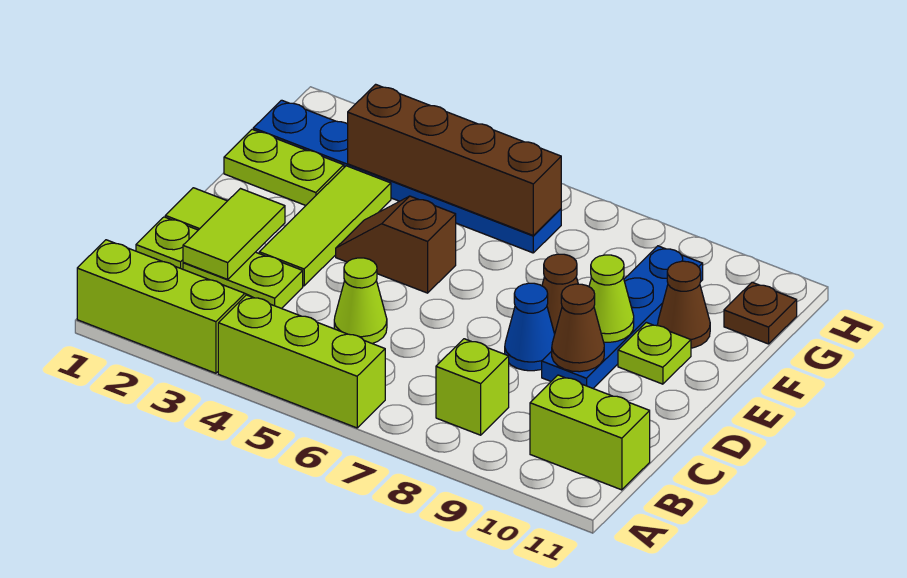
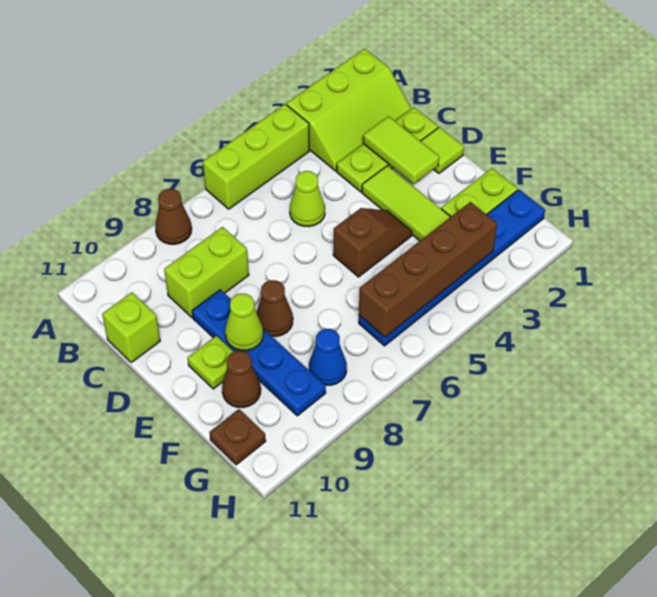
lime 1x1 brick [436,339,509,435] -> lime 1x1 brick moved to [102,292,160,363]
lime 1x2 brick [530,375,650,490] -> lime 1x2 brick moved to [164,227,249,317]
blue 1x1 cone [505,283,555,371] -> blue 1x1 cone moved to [309,329,347,385]
brown 1x1 cone [552,284,604,372] -> brown 1x1 cone moved to [155,189,192,244]

